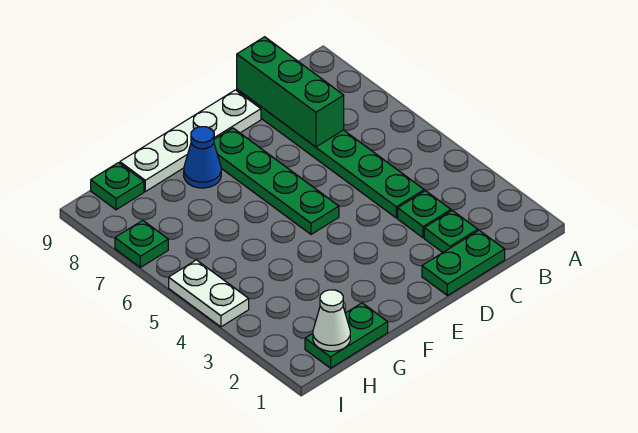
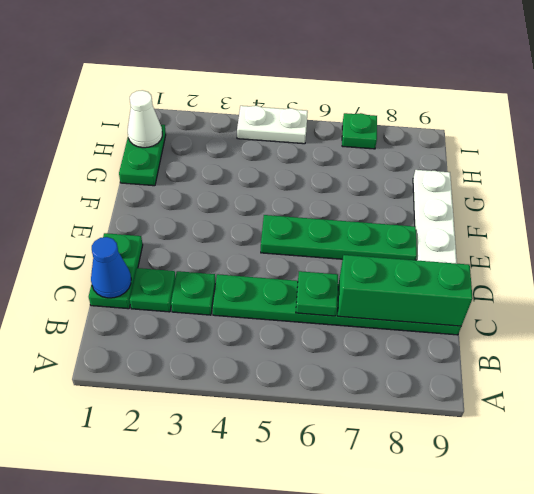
blue 1x1 cone [184,127,221,188] -> blue 1x1 cone moved to [91,237,131,298]
green 1x1 plate [91,163,144,210] -> green 1x1 plate moved to [296,271,338,316]

